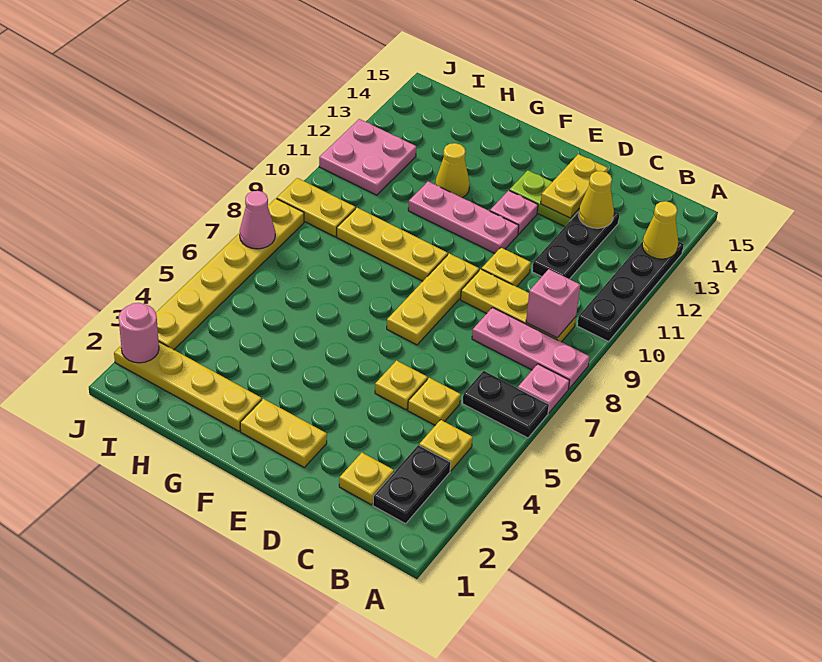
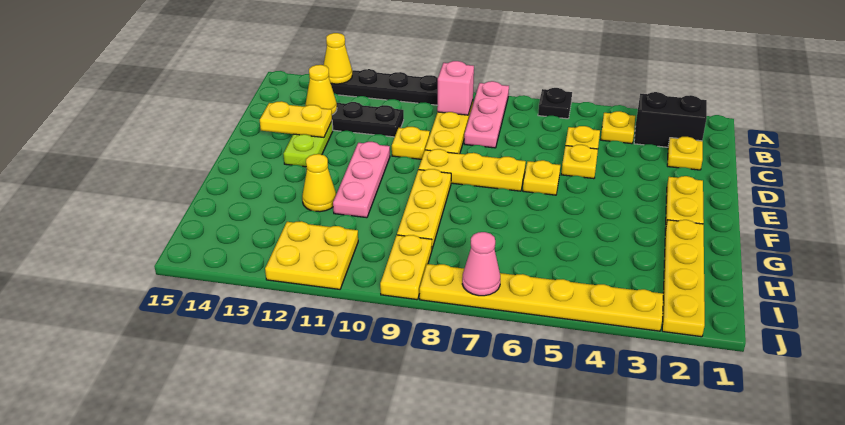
black 1x2 plate [463,371,549,438] -> black 1x1 plate [538,88,572,119]
pink 1x1 plate [518,364,570,413] -> none
black 1x2 plate [373,445,451,524] -> black 1x2 brick [634,92,707,147]
none -> yellow 1x1 plate [523,160,560,195]
pink 1x1 plate [490,190,538,234] -> none
pink 2x2 plate [319,119,416,195] -> yellow 2x2 plate [265,221,358,289]
pink 1x1 round brick [119,303,159,363] -> none

